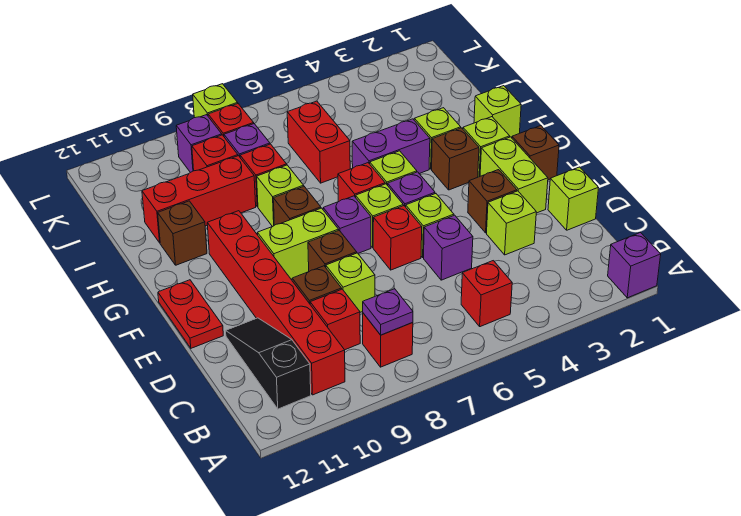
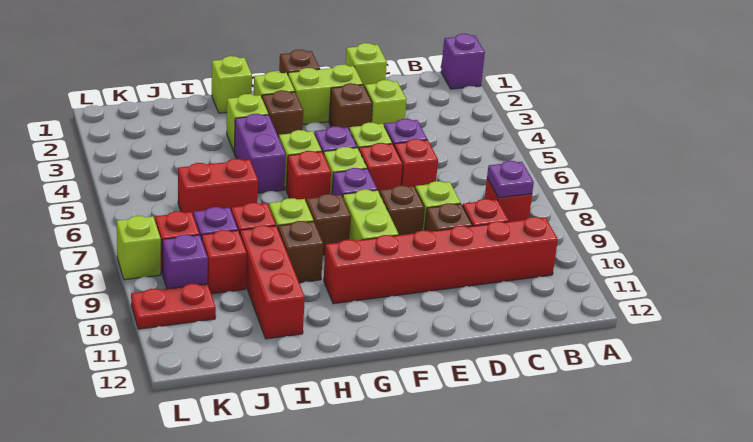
red 1x1 brick [461,261,512,327] -> red 1x1 brick moved to [394,139,438,188]
black 1x3 slope [226,318,311,409] -> none
red 1x2 plate [158,280,223,348] -> red 1x2 plate moved to [131,284,216,329]
brown 1x1 brick [158,201,207,265] -> brown 1x1 brick moved to [278,221,323,283]

